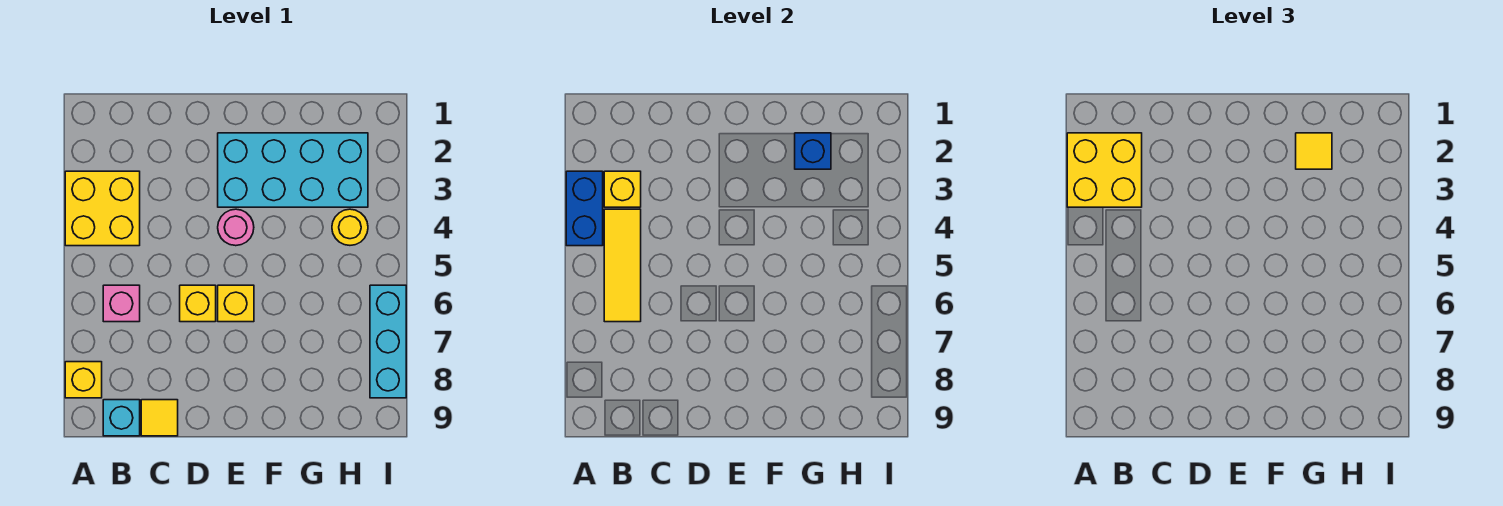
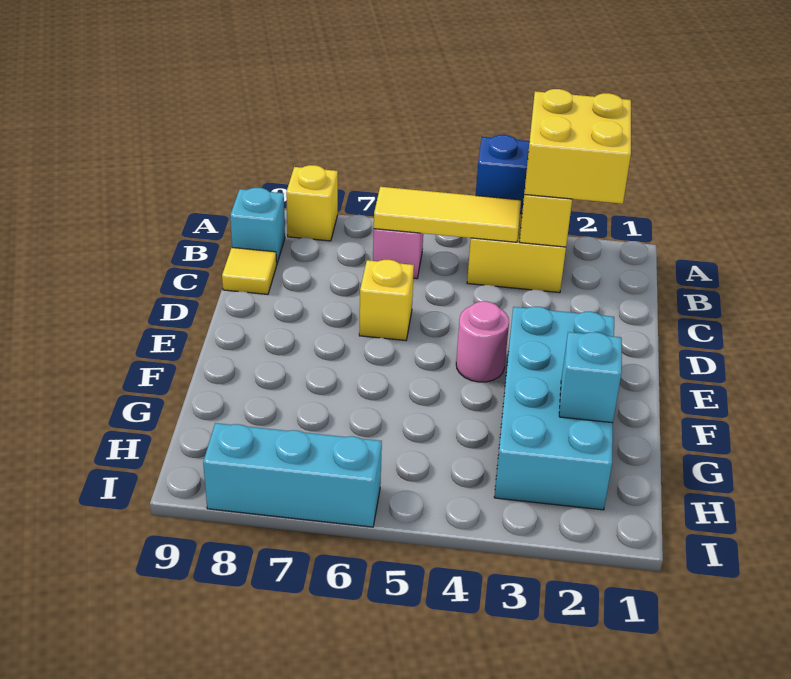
yellow 1x1 brick [218,285,254,322] -> none
blue 1x1 brick [795,133,831,169] -> cyan 1x1 brick [559,332,622,423]
yellow 1x1 tile [1296,133,1332,169] -> none
yellow 1x1 round brick [332,209,368,245] -> none

